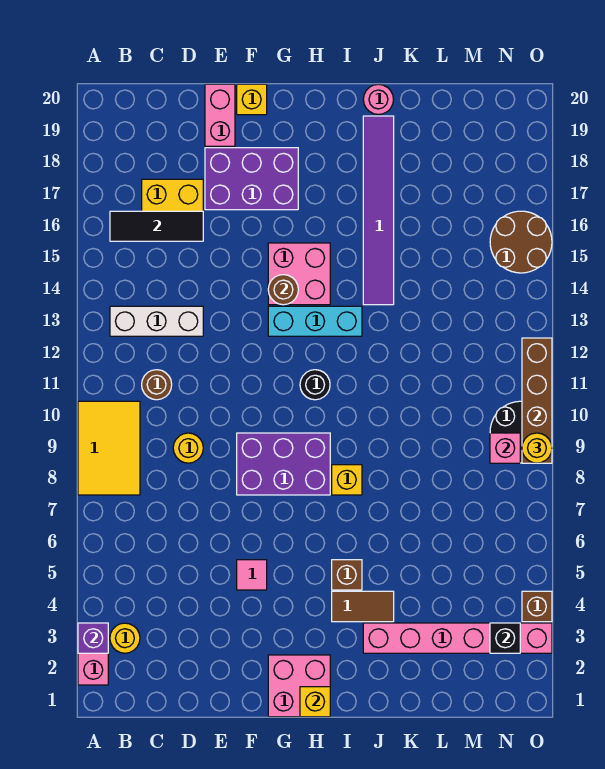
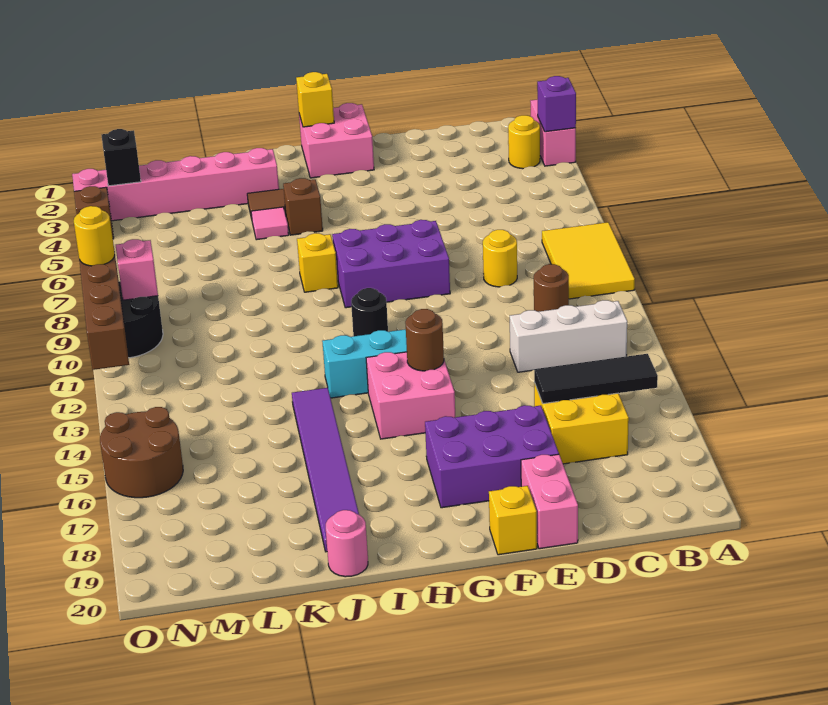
pink 1x1 tile [237,560,267,590] -> pink 1x1 tile moved to [251,207,289,240]

